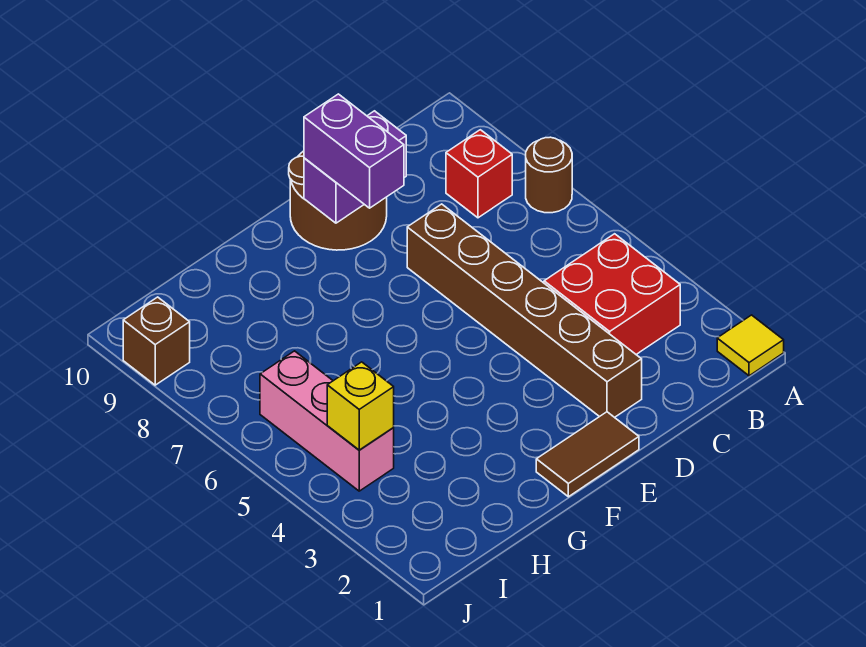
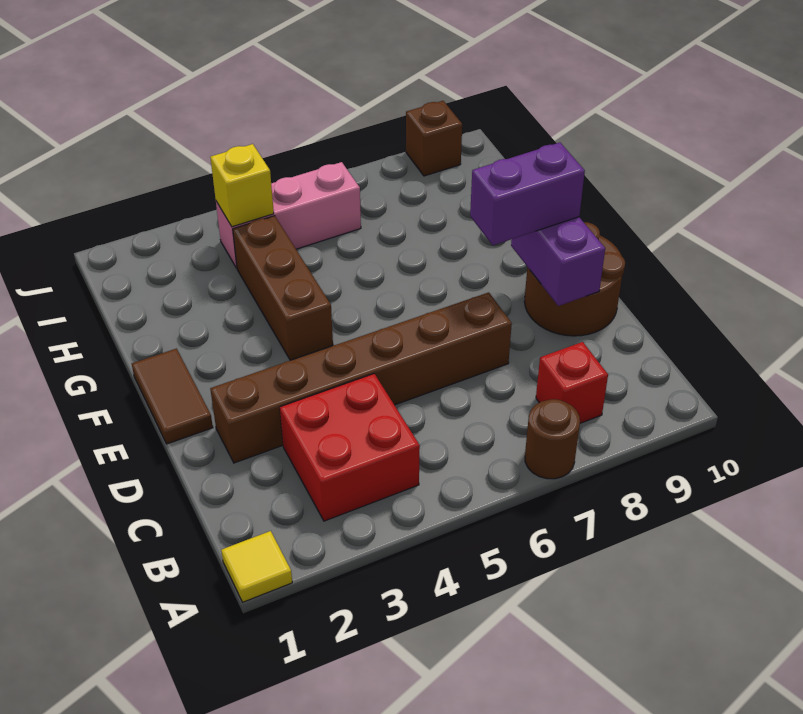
none -> brown 1x3 brick [233,216,333,360]

